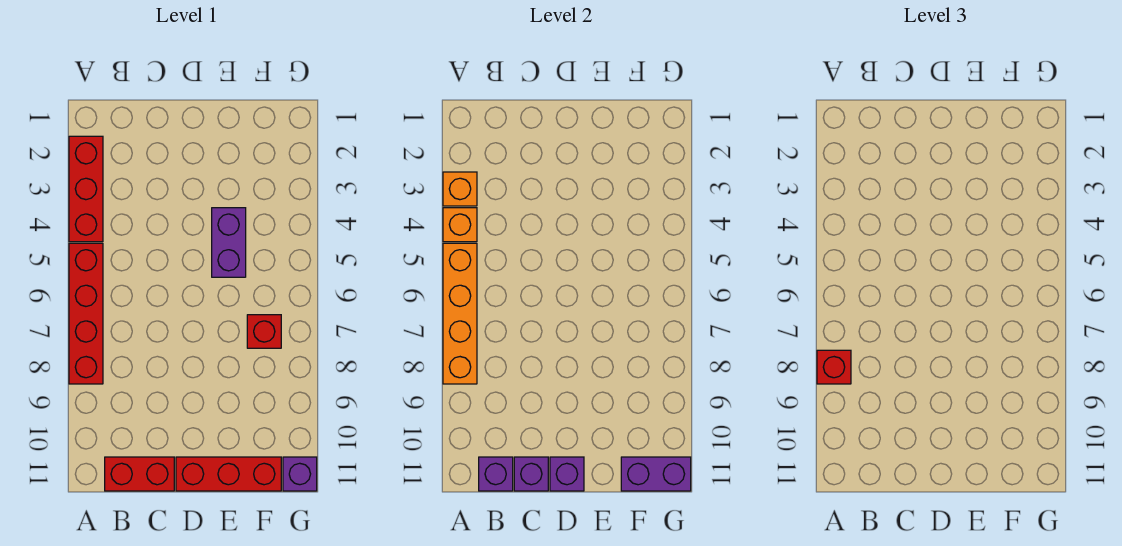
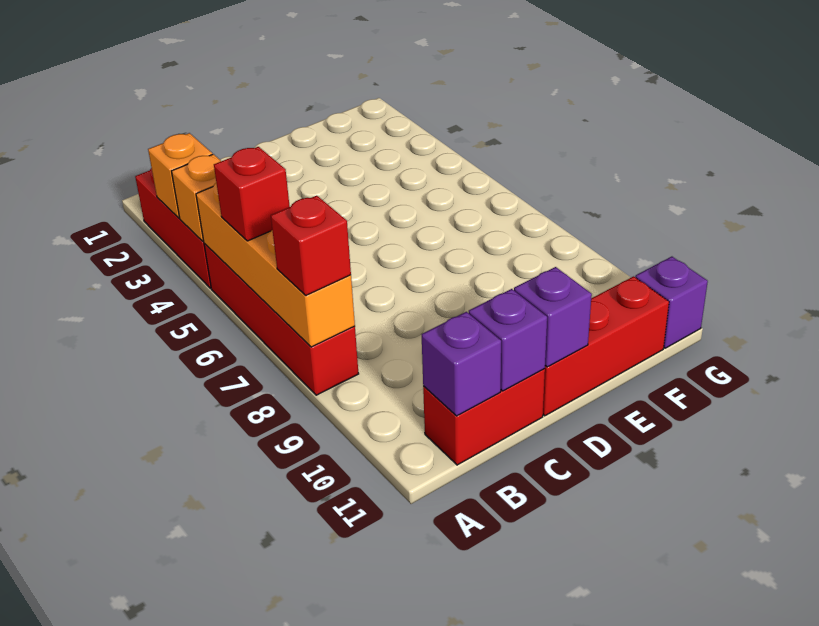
purple 1x2 brick [212,208,246,277] -> none
red 1x1 brick [247,315,281,348] -> red 1x1 brick moved to [214,147,290,241]
purple 1x2 brick [621,457,691,491] -> none

